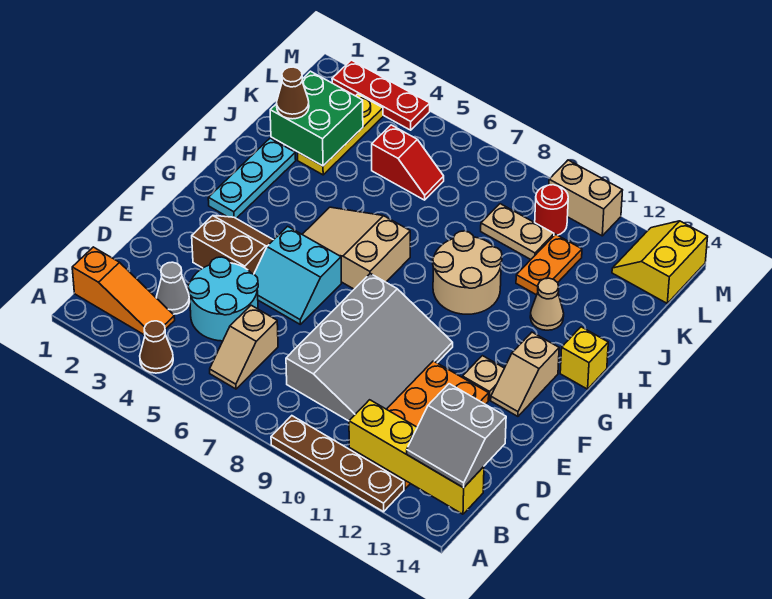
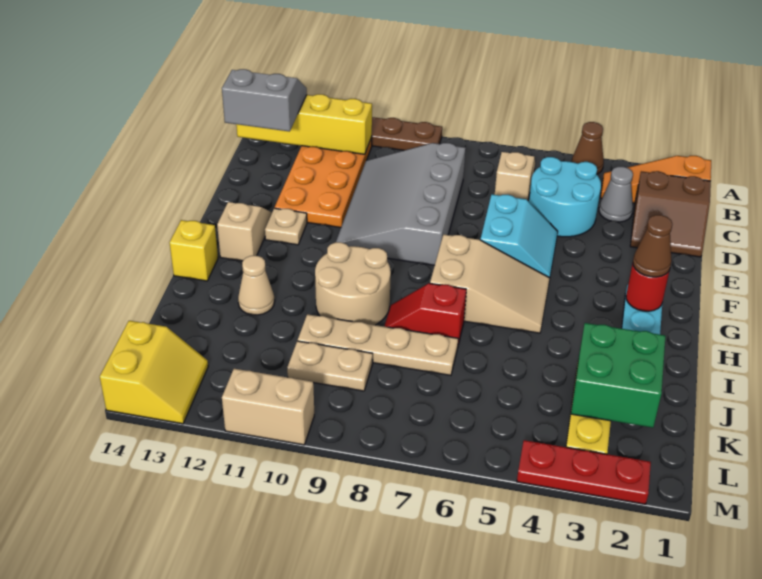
brown 2x2 slope [192,216,273,274] -> brown 2x2 slope moved to [630,171,711,257]
cyan 2x2 slope [254,226,341,324] -> cyan 2x2 slope turned to [481,194,558,278]
brown 1x1 cone [277,67,309,119] -> brown 1x1 cone moved to [633,215,672,277]
none -> tan 1x4 plate [298,314,458,375]
orange 1x2 plate [516,234,582,295] -> none
red 1x2 slope [372,125,444,200] -> red 1x2 slope moved to [384,283,466,345]
red 1x1 round brick [535,185,568,235] -> red 1x1 round brick moved to [626,263,670,311]

